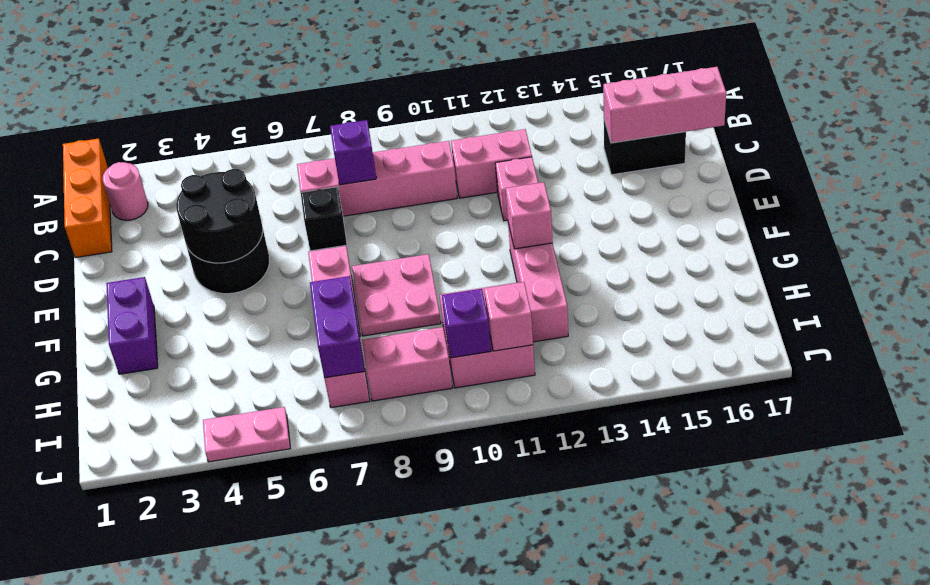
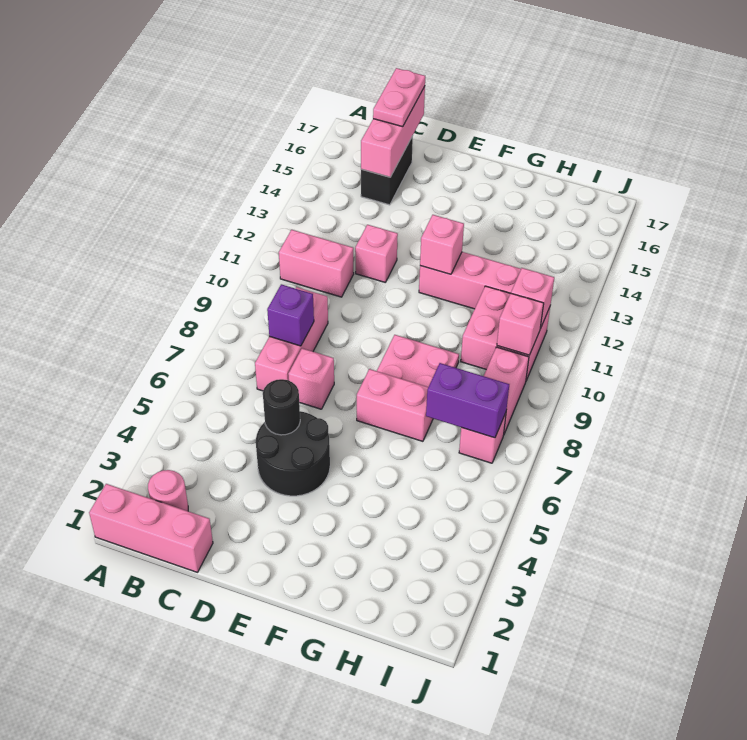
orange 1x3 brick [63,138,112,258] -> pink 1x3 brick [89,484,213,572]
pink 1x4 brick [297,141,457,216] -> pink 1x3 brick [255,287,328,391]
pink 1x2 brick [451,129,532,198] -> pink 1x2 brick turned to [279,230,354,297]
black 2x2 round brick [176,169,263,263] -> black 1x1 round brick [263,379,300,435]
black 1x1 brick [301,187,347,251] -> pink 1x1 brick [288,348,334,409]
purple 1x2 brick [106,277,158,374] -> none
purple 1x1 brick [442,289,491,358] -> pink 1x1 brick [497,294,544,355]
pink 1x2 plate [203,407,291,462] -> pink 1x2 plate moved to [373,68,425,127]

